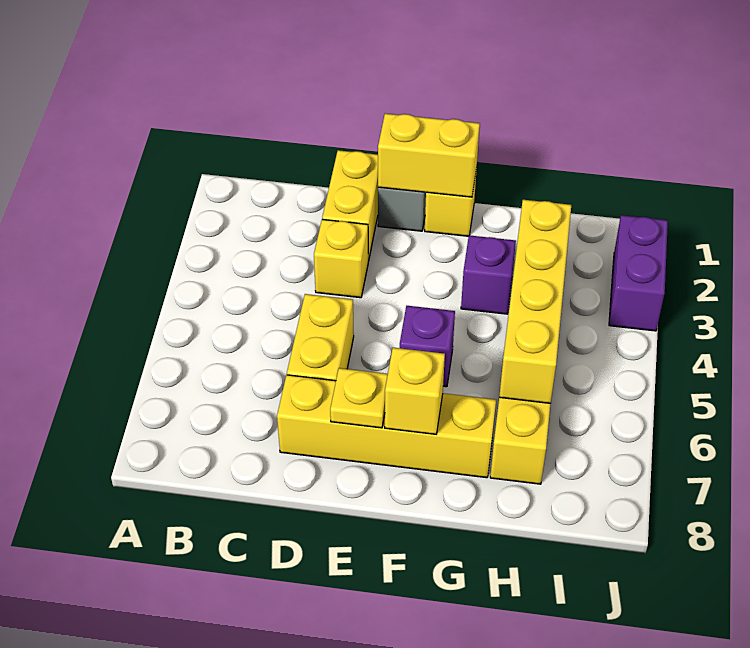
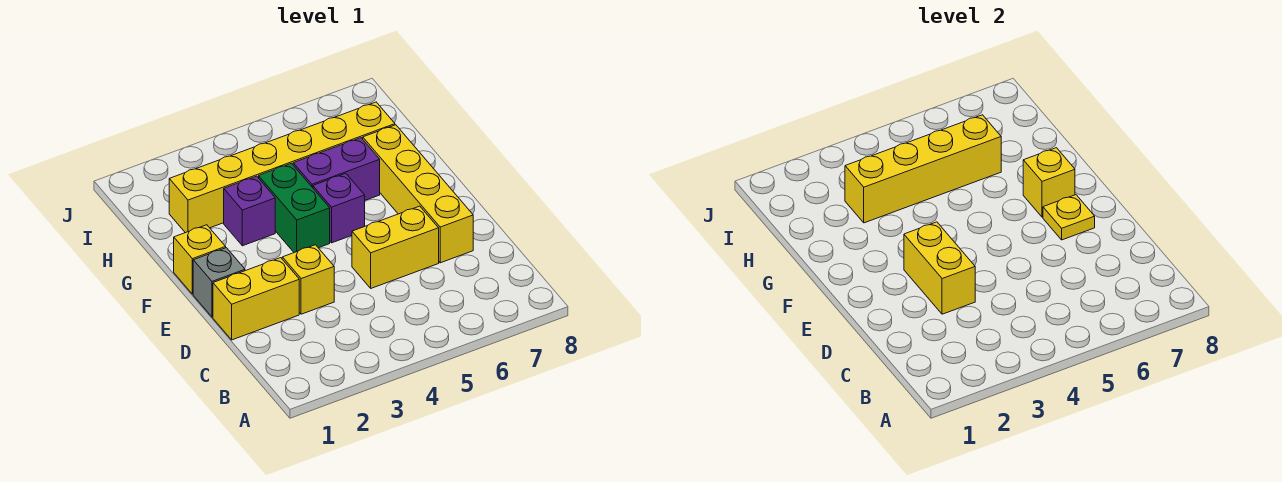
yellow 1x2 brick [378,114,480,197] -> yellow 1x2 brick moved to [904,222,975,314]
none -> green 1x2 brick [259,163,330,252]
purple 1x2 brick [609,215,668,331] -> purple 1x2 brick moved to [293,138,380,200]

